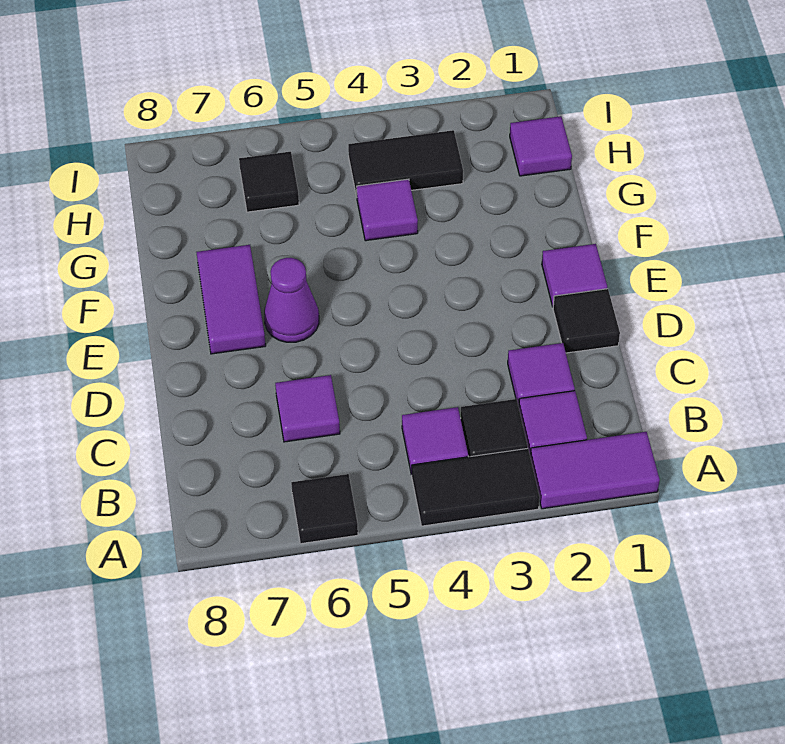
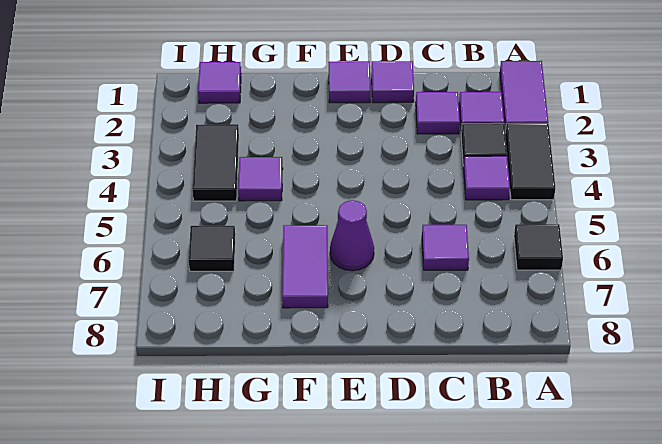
black 1x1 tile [553,289,620,353] -> purple 1x1 tile [372,61,414,103]
purple 1x2 tile [196,245,266,354] -> purple 1x2 tile turned to [282,225,328,308]

